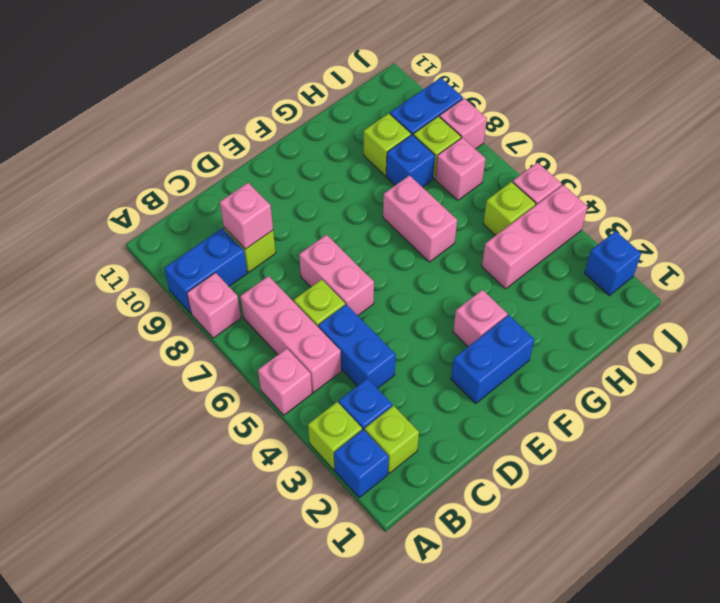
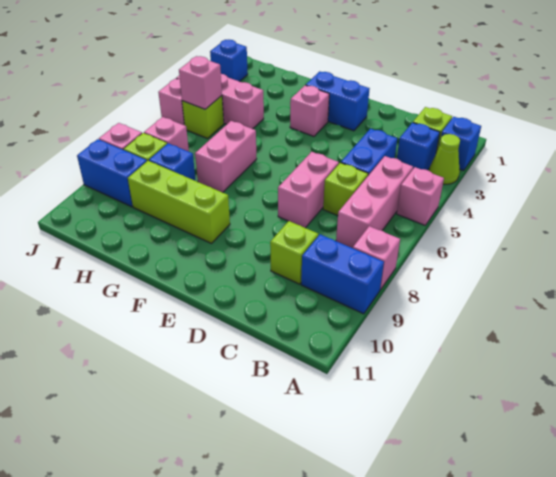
lime 1x1 brick [308,402,362,470] -> lime 1x1 cone [429,134,460,184]
pink 1x1 brick [220,183,273,249] -> pink 1x1 brick moved to [179,56,222,109]
lime 1x1 brick [364,113,411,176] -> lime 1x3 brick [128,161,230,243]

